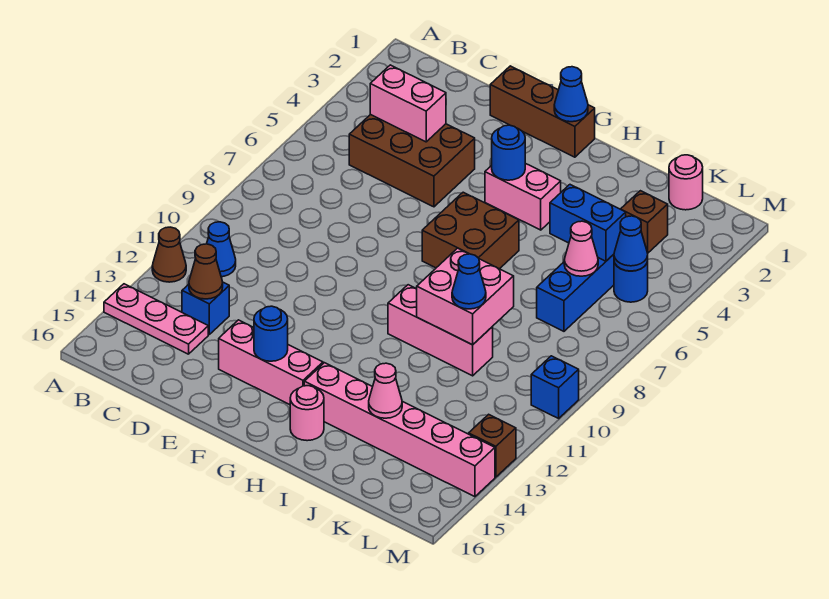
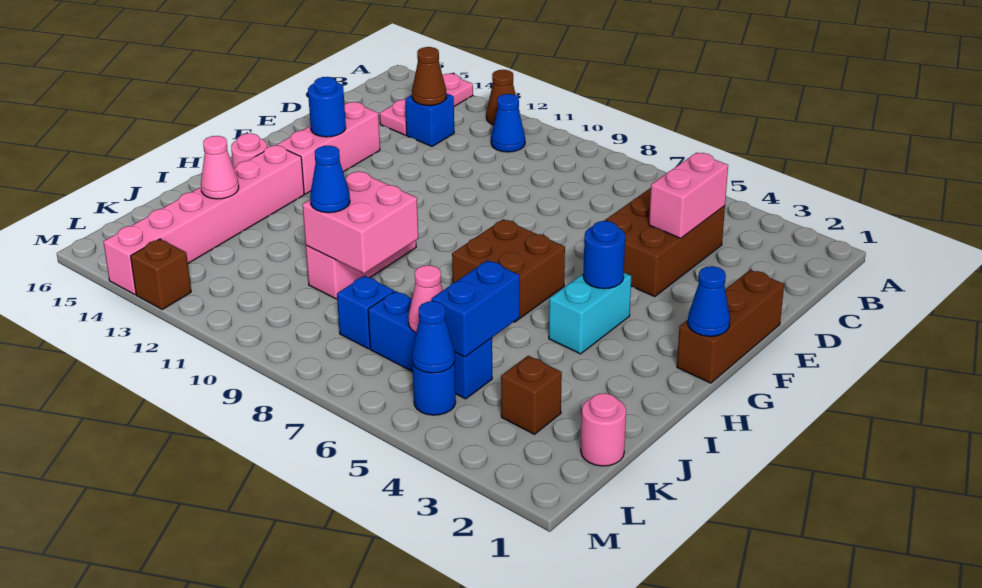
pink 1x2 brick [485,163,561,230] -> cyan 1x2 brick [549,273,631,354]
blue 1x1 brick [531,356,579,418] -> blue 1x1 brick moved to [337,276,394,349]

